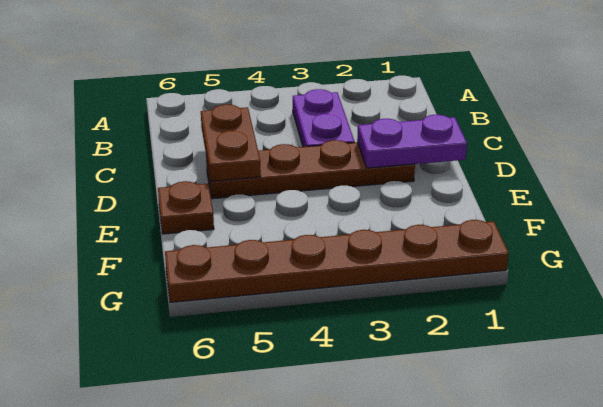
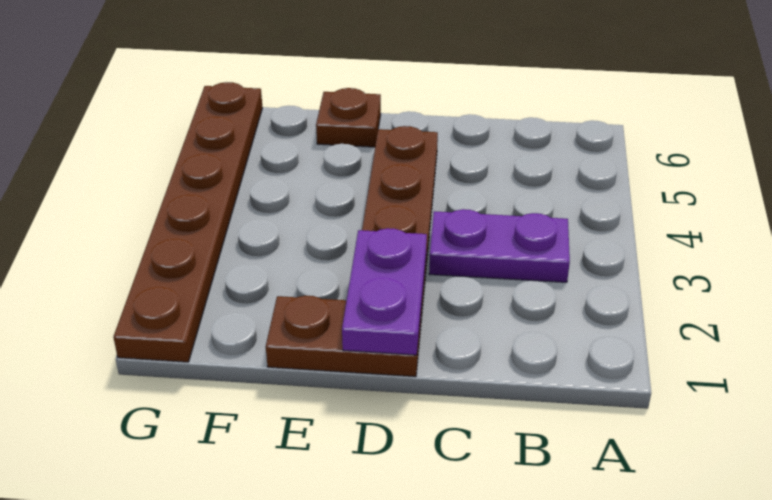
brown 1x2 plate [201,104,261,181] -> brown 1x2 plate moved to [266,296,421,377]

